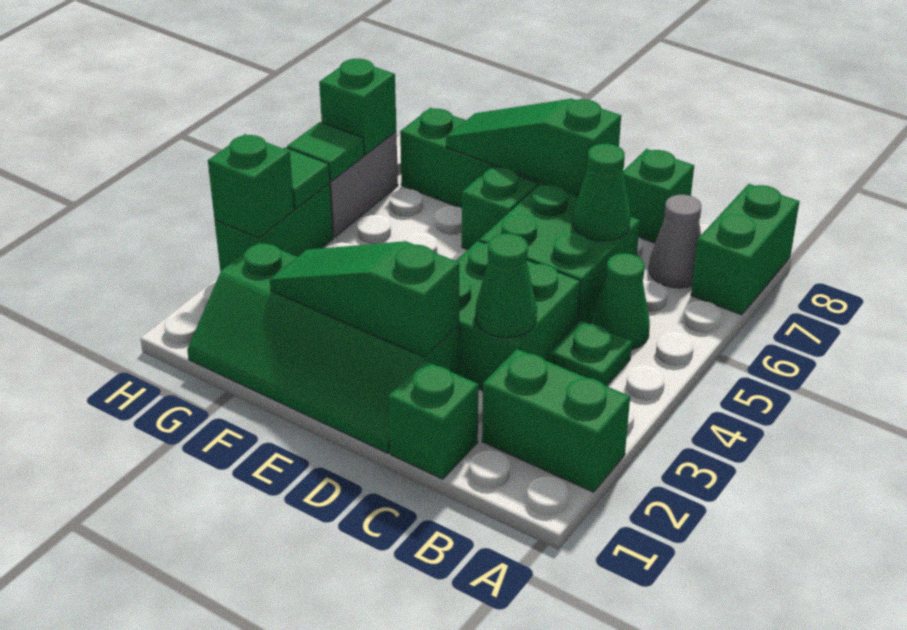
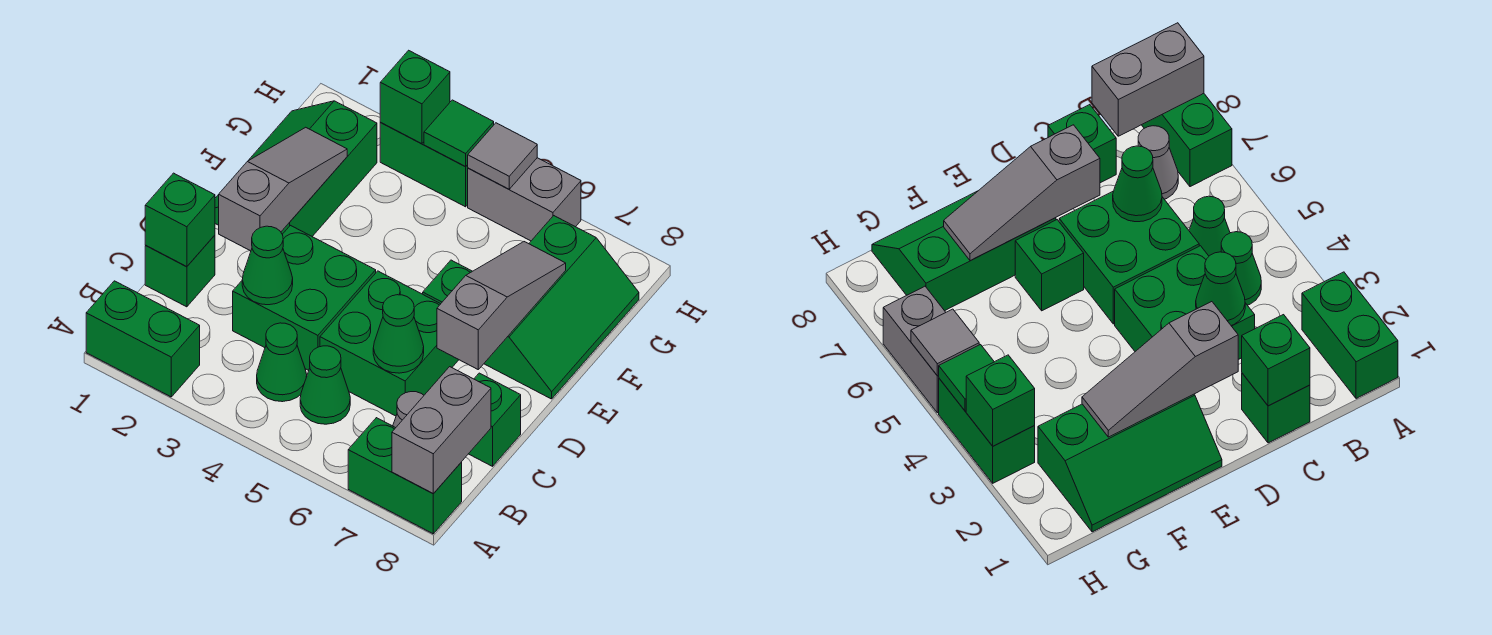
green 1x2 brick [482,349,630,492] -> green 1x2 brick turned to [86,281,200,397]
none -> grey 1x2 brick [392,367,491,494]
green 1x1 plate [550,321,632,386] -> green 1x1 cone [257,323,307,402]
green 2x4 slope [187,241,459,453] -> green 2x3 slope [215,101,377,236]
green 1x3 slope [270,241,459,357] -> grey 1x3 slope [219,127,347,251]
green 1x3 slope [446,99,621,195] -> grey 1x3 slope [437,242,566,369]
green 1x1 tile [287,122,364,181] -> grey 1x1 tile [468,123,537,189]
green 1x1 brick [319,59,396,155] -> green 1x1 brick moved to [145,173,215,267]

